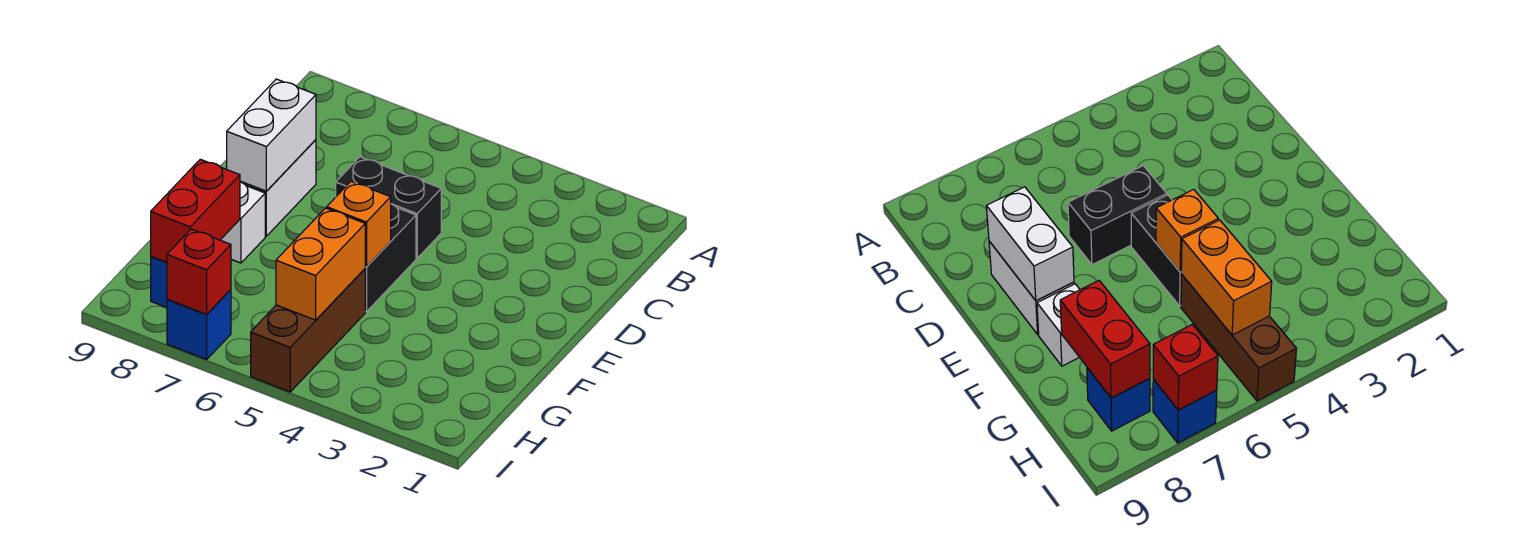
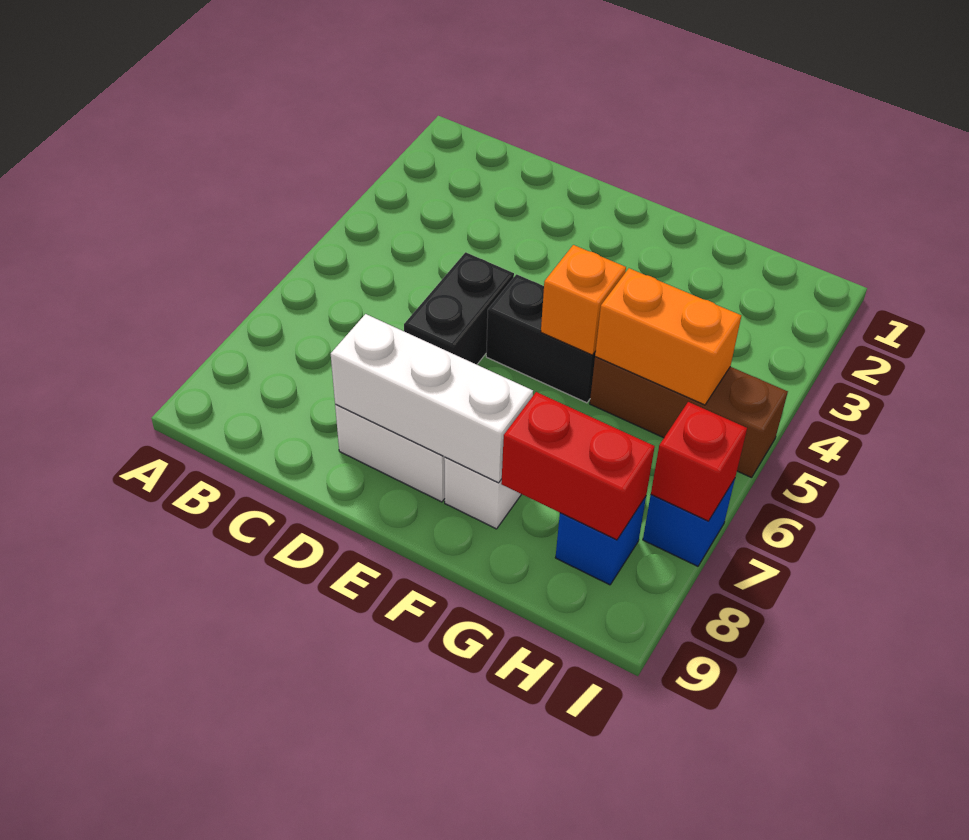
white 1x2 brick [227,79,316,191] -> white 1x3 brick [331,314,533,483]

